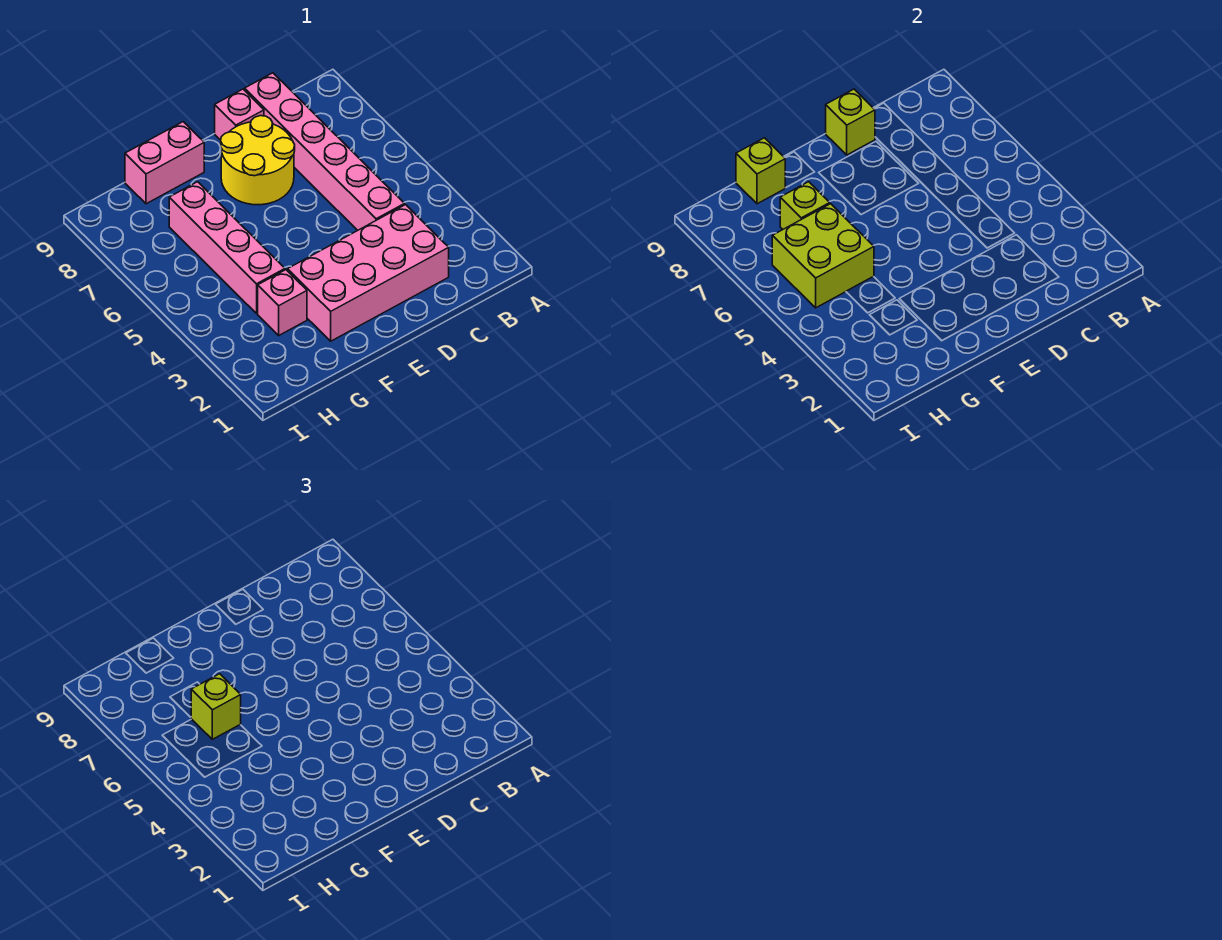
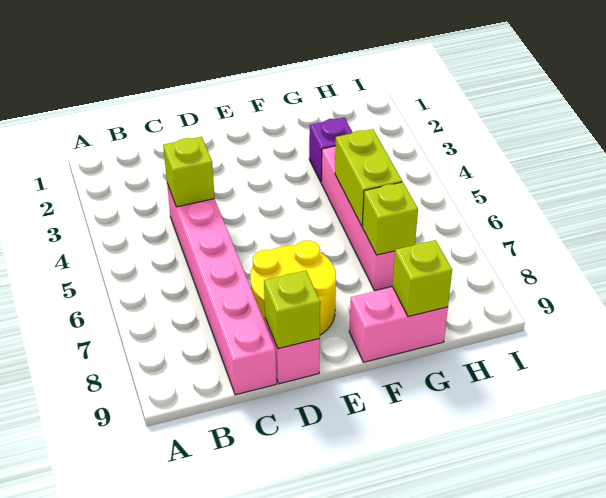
pink 2x4 brick [287,205,449,341] -> none
pink 1x1 brick [258,270,307,335] -> purple 1x1 brick [309,118,353,182]
lime 2x2 brick [772,204,874,308] -> lime 1x2 brick [335,129,402,226]
lime 1x1 brick [191,674,241,739] -> lime 1x1 brick moved to [163,137,215,207]

